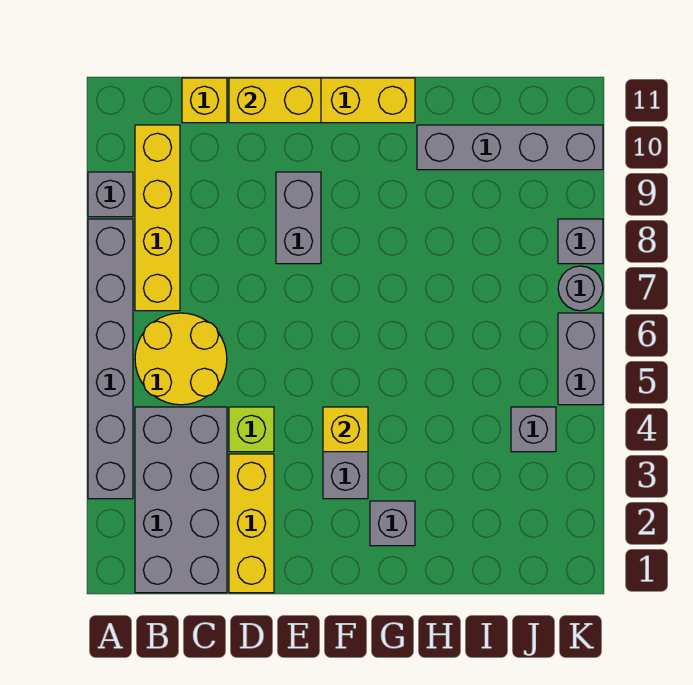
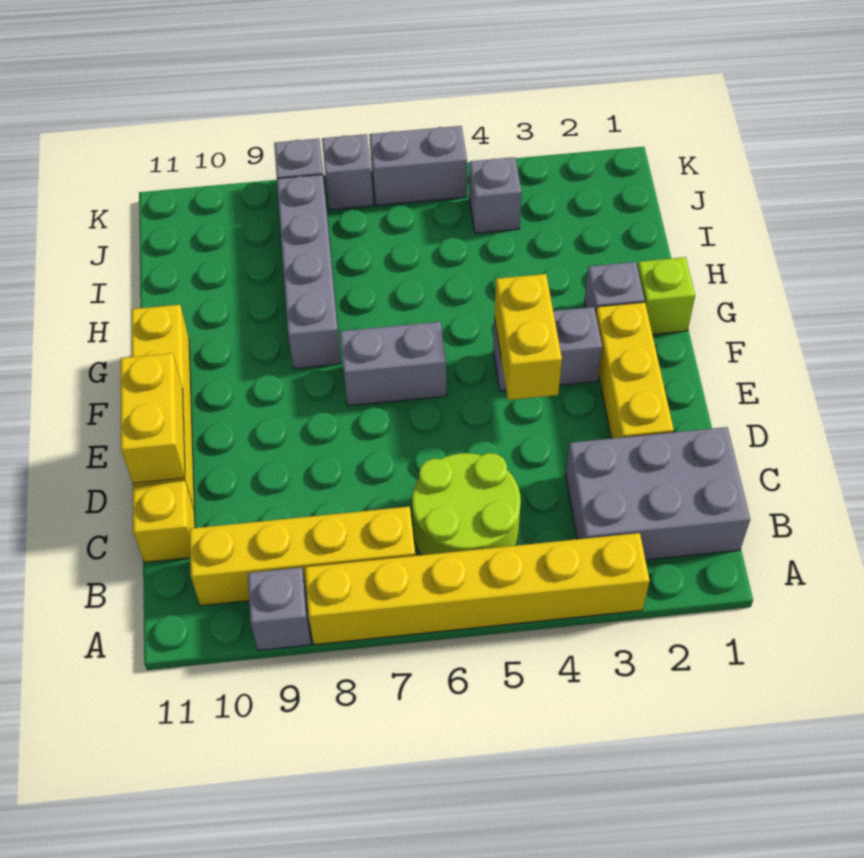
grey 1x6 brick [88,219,133,499] -> yellow 1x6 brick [305,533,650,645]
grey 2x4 brick [135,407,227,593] -> grey 2x3 brick [566,427,750,560]
yellow 2x2 round brick [135,313,227,405] -> lime 2x2 round brick [412,453,521,555]
yellow 1x3 brick [229,454,274,593] -> yellow 1x3 brick turned to [596,302,674,438]
lime 1x1 brick [229,407,274,452] -> lime 1x1 brick moved to [637,257,695,334]
grey 1x2 brick [276,172,321,264] -> grey 1x2 brick moved to [340,322,446,406]
yellow 1x1 brick [323,407,368,452] -> yellow 1x2 brick [495,274,562,400]
grey 1x4 brick [417,125,603,170] -> grey 1x4 brick moved to [277,175,341,369]
grey 1x1 round brick [558,266,603,311] -> grey 1x1 brick [322,134,374,210]

